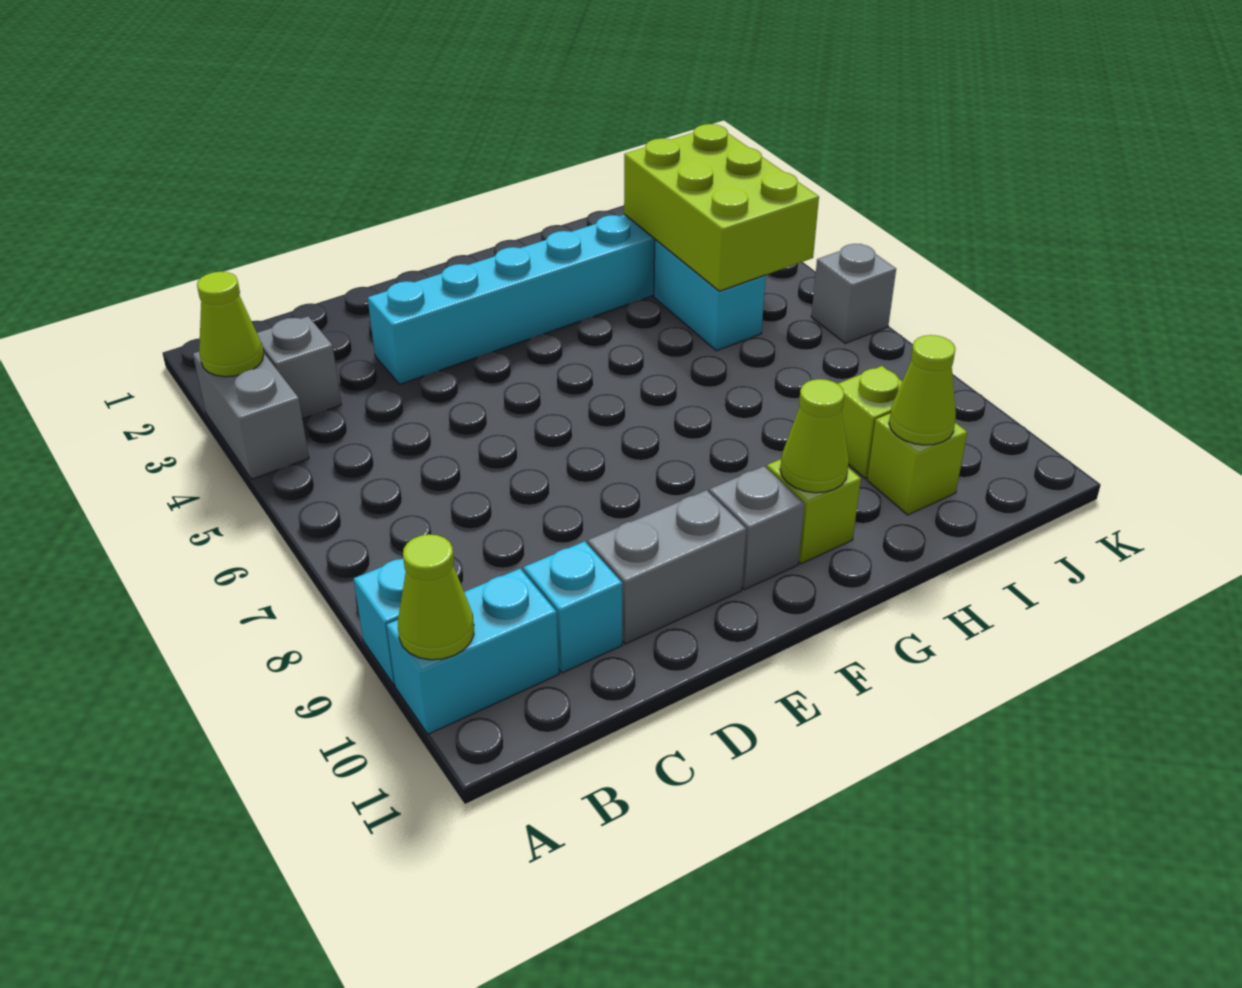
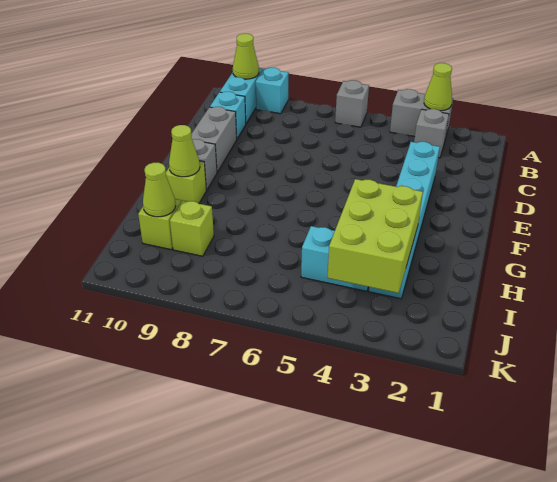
lime 2x3 brick [624,124,819,291] -> lime 2x3 brick turned to [327,179,423,293]
grey 1x1 brick [811,244,896,343] -> grey 1x1 brick moved to [335,80,369,127]

